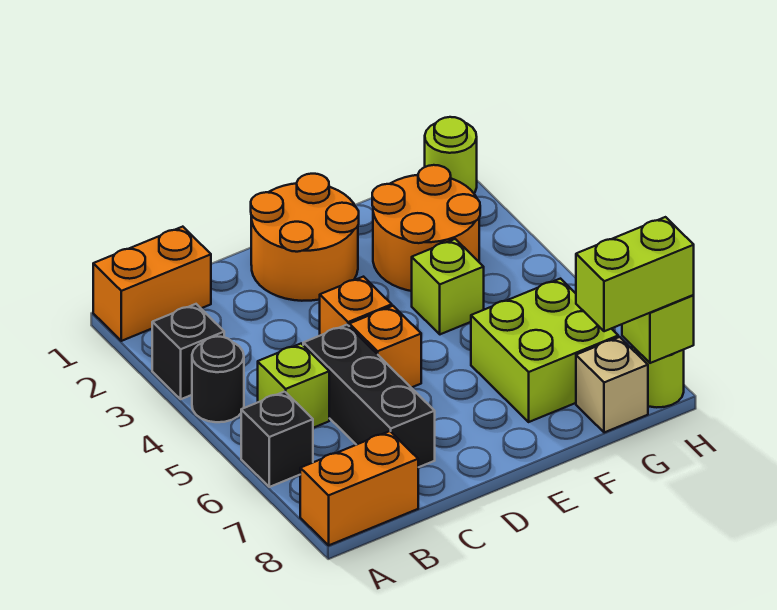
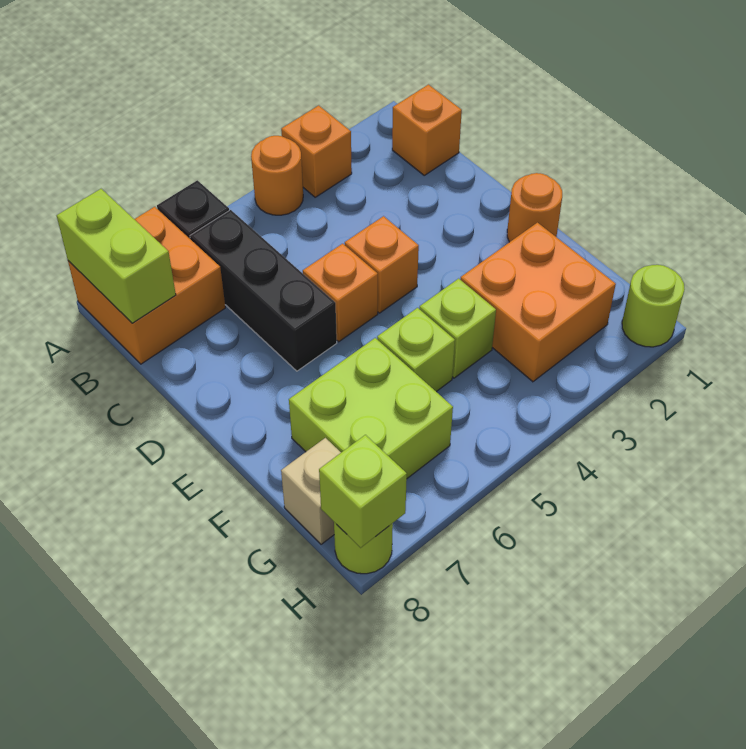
orange 1x2 brick [93,227,211,341] -> orange 1x1 brick [392,85,462,175]
black 1x1 brick [152,304,224,399] -> orange 1x1 brick [281,105,352,197]
black 1x1 round brick [192,336,244,422] -> orange 1x1 round brick [251,136,303,215]
orange 1x2 brick [300,431,418,545] -> orange 2x2 brick [68,207,225,364]
lime 1x1 brick [258,344,329,428] -> lime 1x1 brick moved to [377,308,455,392]
black 1x3 brick [303,325,435,467] -> black 1x3 brick turned to [190,210,337,371]
orange 2x2 round brick [251,174,359,301] -> orange 1x1 round brick [507,173,562,242]
orange 2x2 round brick [372,165,480,291] -> orange 2x2 brick [460,223,616,382]
lime 1x2 brick [576,217,694,331] -> lime 1x2 brick moved to [57,189,176,323]

